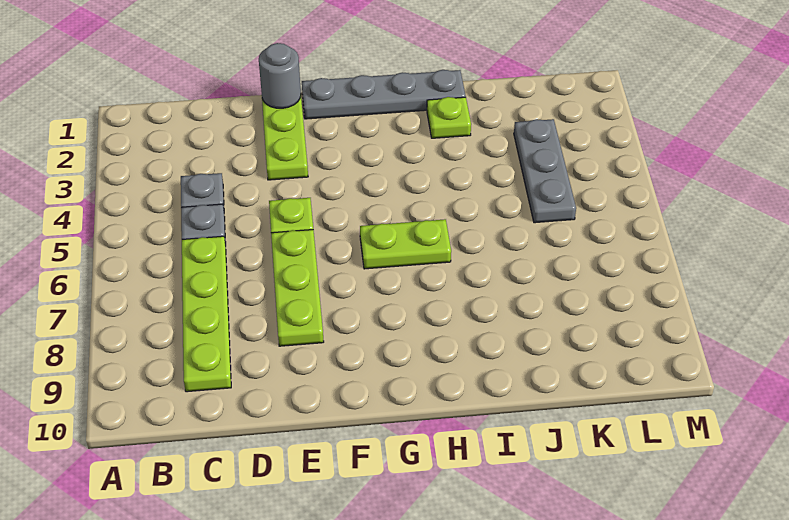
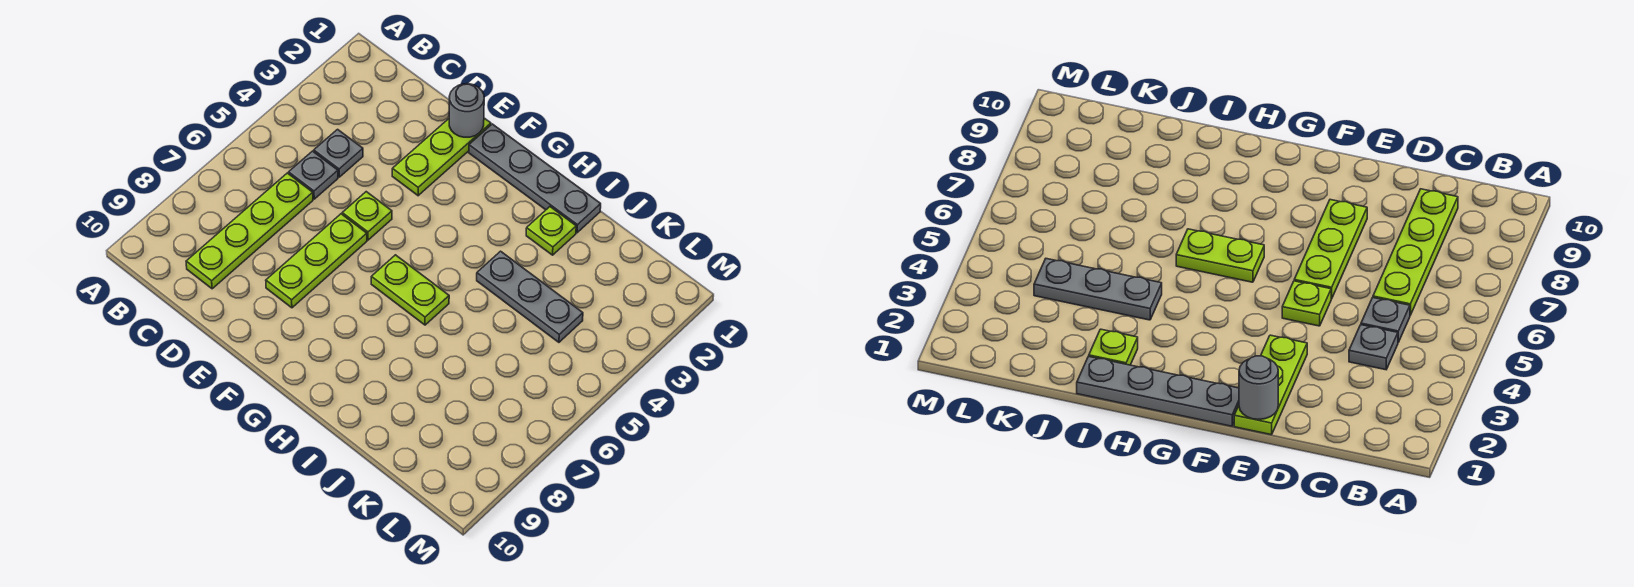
grey 1x3 plate [514,119,576,223] -> grey 1x3 plate turned to [477,251,583,342]

